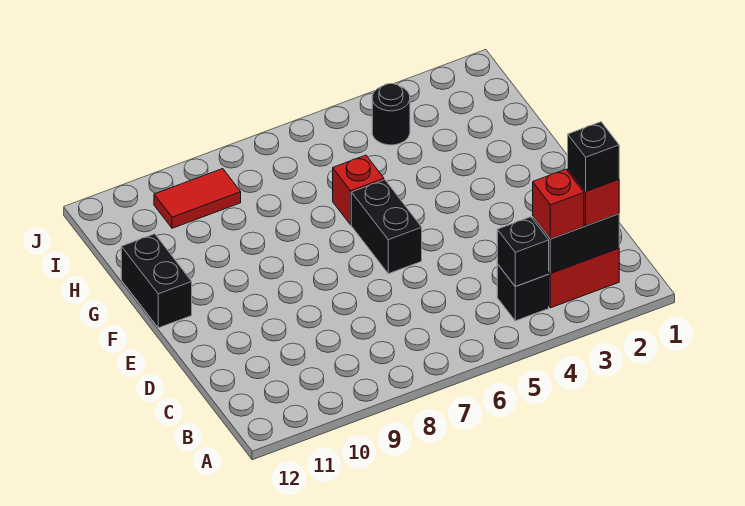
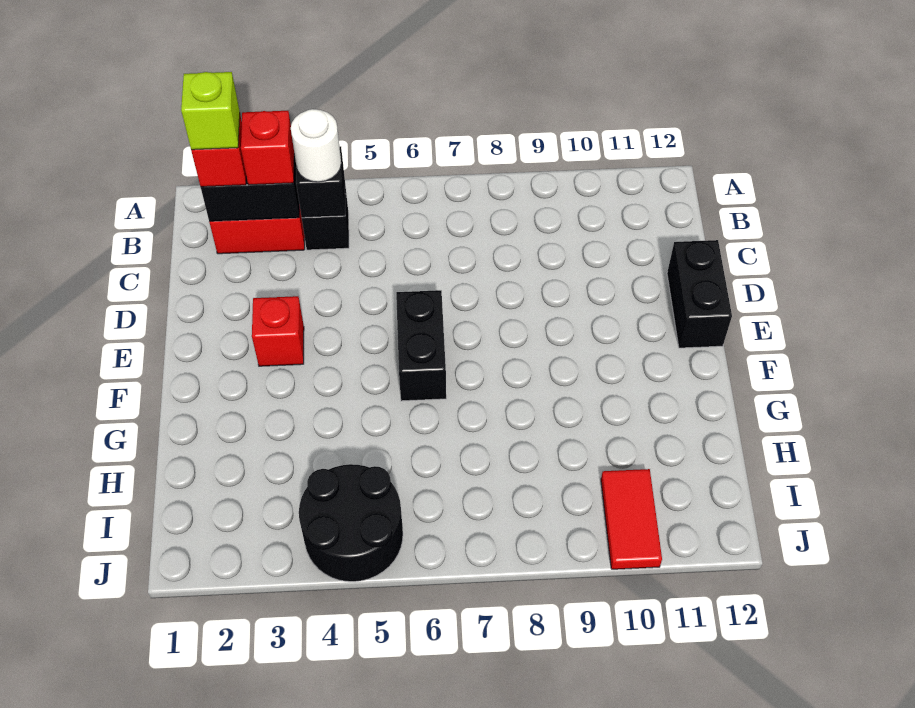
black 1x1 brick [568,122,619,191] -> lime 1x1 brick [181,72,240,150]
none -> white 1x1 round brick [291,109,341,182]
black 1x2 brick [121,234,192,328] -> black 1x2 brick moved to [667,240,732,348]
red 1x1 brick [333,155,384,225] -> red 1x1 brick moved to [252,296,304,366]
black 1x1 round brick [372,83,410,145] -> black 2x2 round brick [299,464,403,582]
red 1x2 tile [154,169,241,228] -> red 1x2 tile turned to [601,469,662,569]

